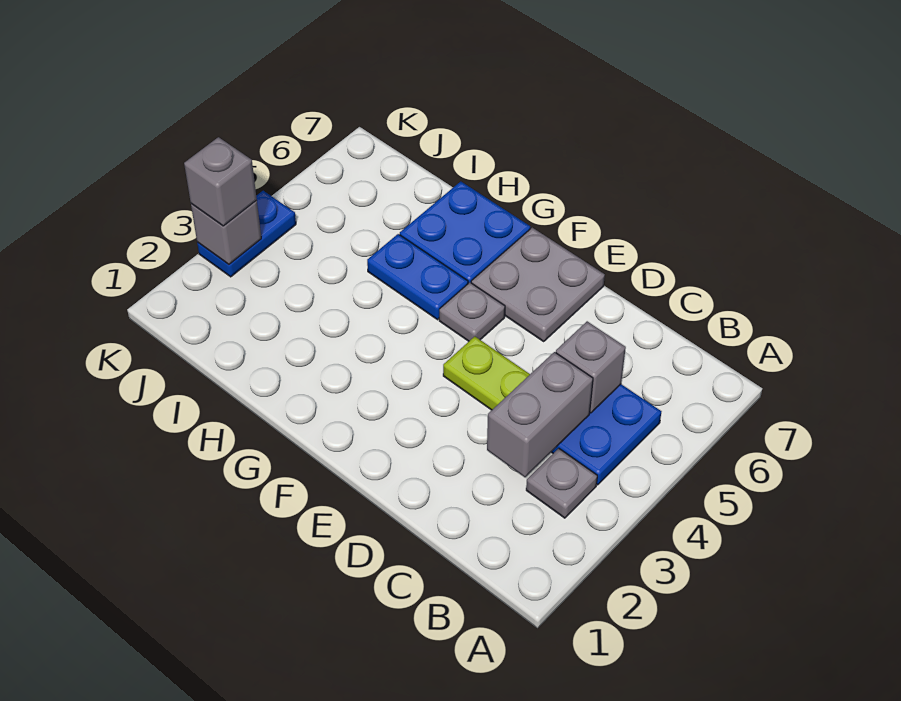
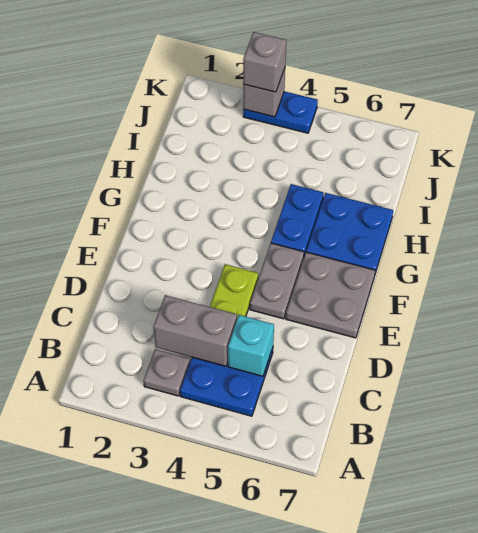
grey 1x1 brick [556,321,626,413] -> cyan 1x1 brick [228,315,274,376]
grey 1x1 plate [439,283,505,341] -> grey 1x2 plate [250,243,304,319]

